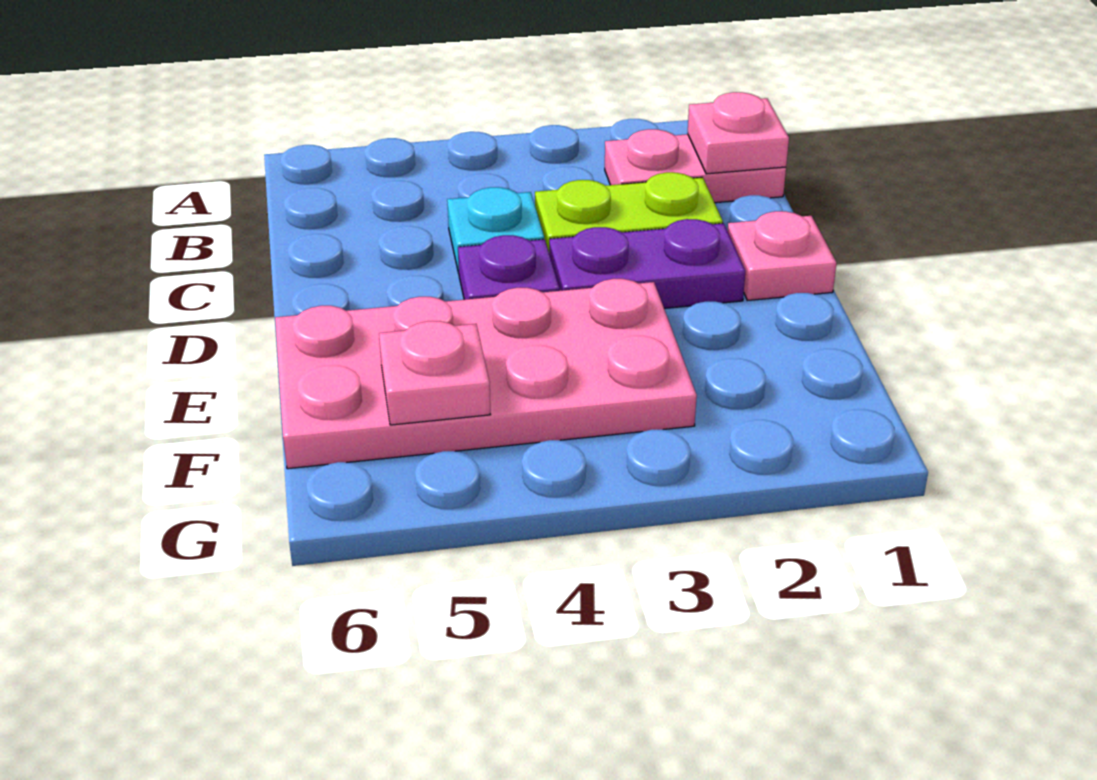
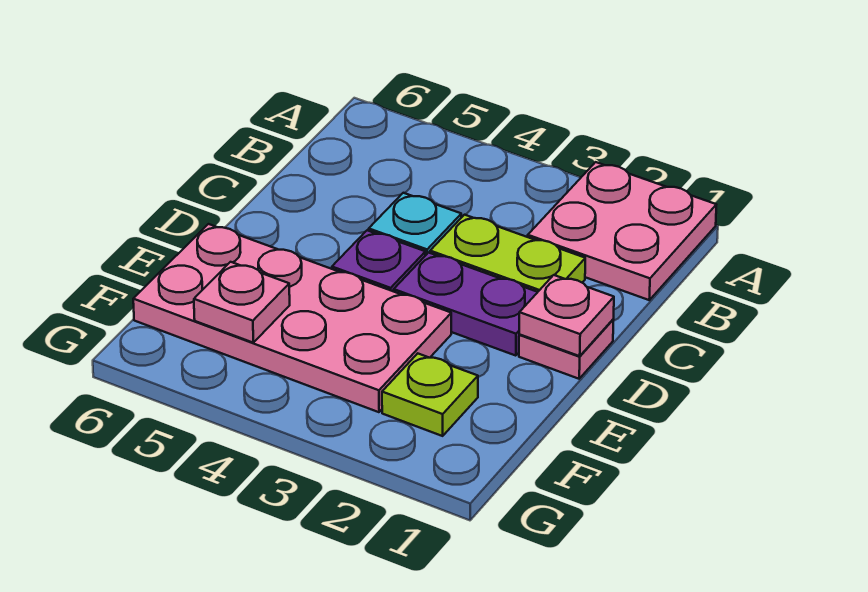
pink 1x2 plate [605,129,786,203] -> pink 2x2 plate [528,162,716,300]
pink 1x1 plate [687,92,789,174] -> pink 1x1 plate moved to [519,275,614,356]
none -> lime 1x1 plate [382,353,478,436]

